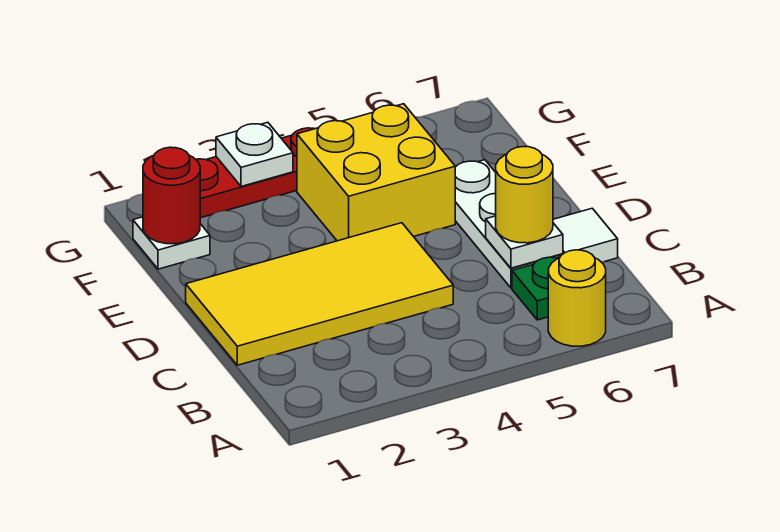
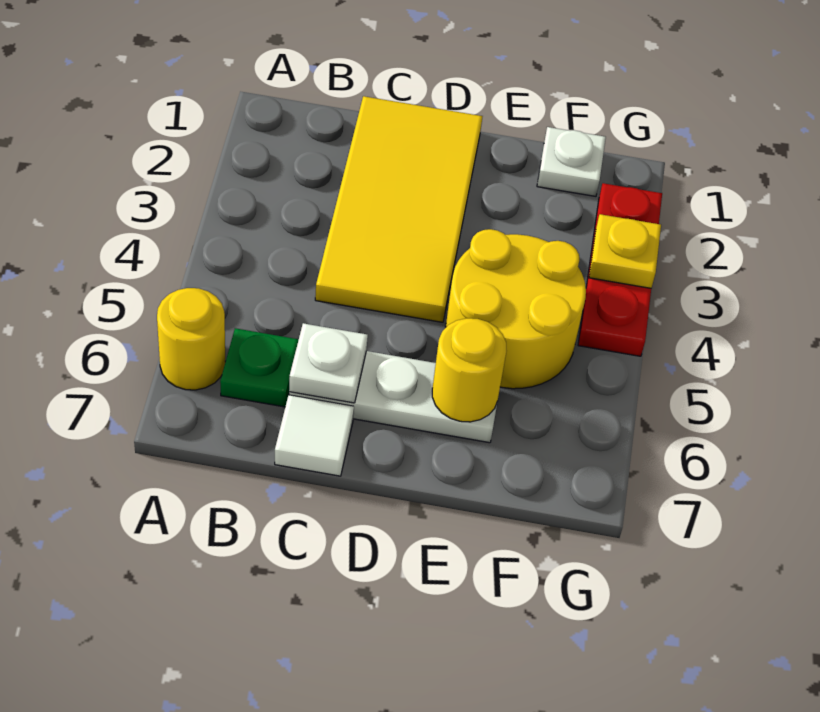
yellow 1x1 round brick [496,147,553,243] -> yellow 1x1 round brick moved to [432,318,506,422]
yellow 2x2 brick [297,104,455,241] -> yellow 2x2 round brick [446,229,586,389]
red 1x1 round brick [143,147,200,244] -> none
white 1x1 plate [216,122,293,186] -> yellow 1x1 plate [589,214,661,288]

